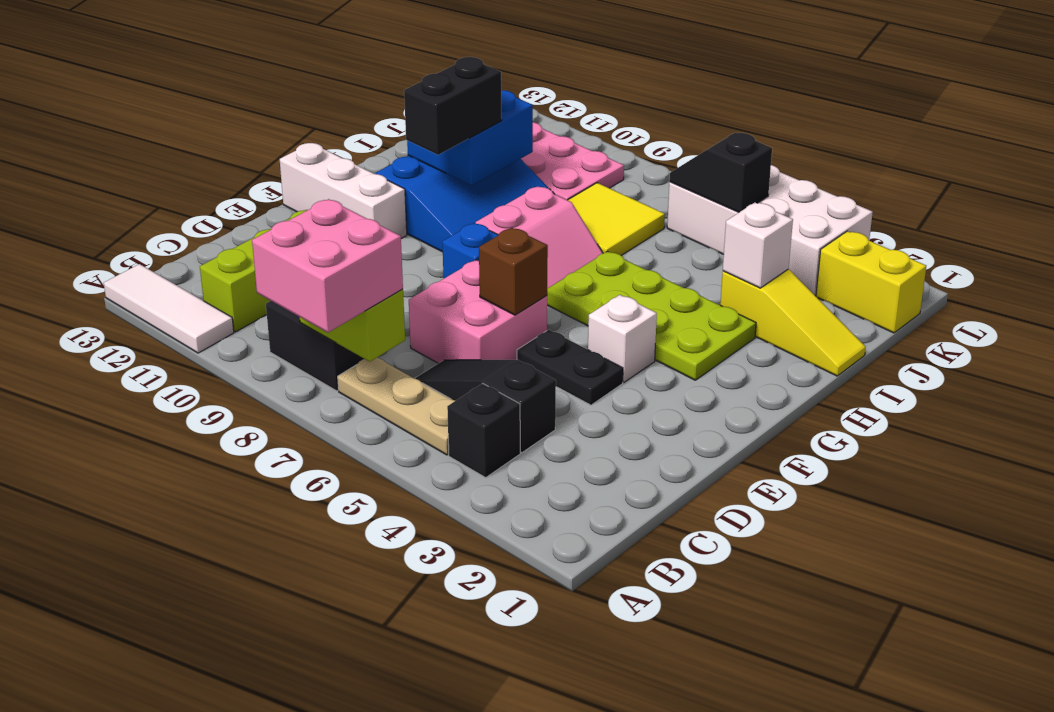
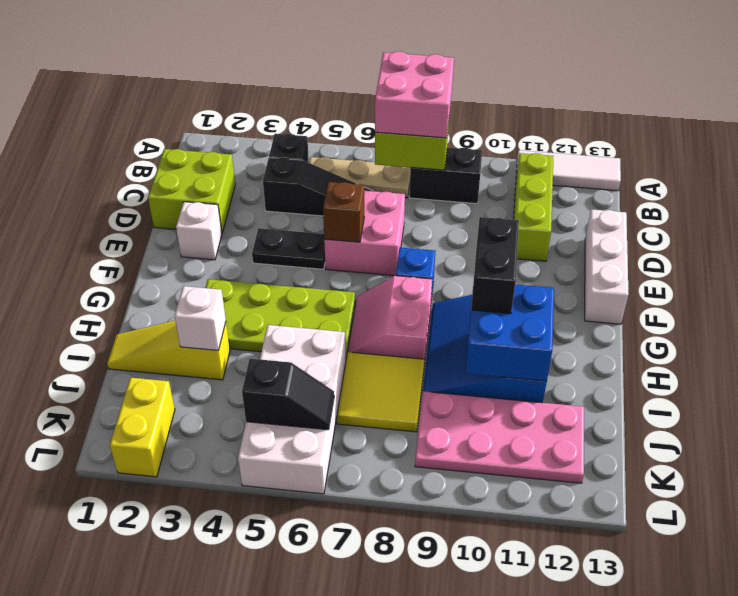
none -> lime 2x2 brick [148,149,235,233]
white 1x1 brick [588,295,657,382] -> white 1x1 brick moved to [176,202,222,260]
white 1x3 brick [280,143,407,238] -> white 1x3 brick turned to [585,209,629,324]
yellow 1x2 brick [816,231,926,333] -> yellow 1x2 brick turned to [110,378,175,477]
white 2x4 brick [667,165,873,295] -> white 2x4 brick turned to [238,325,346,494]

